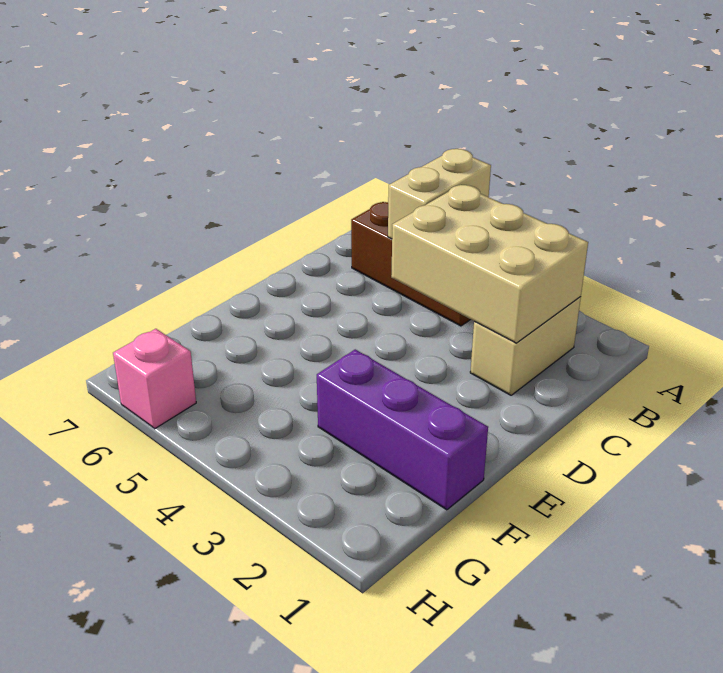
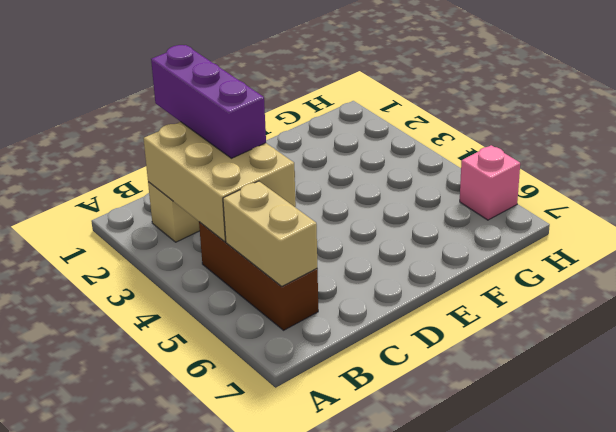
tan 1x2 brick [388,149,491,239] -> tan 1x2 brick turned to [223,181,317,286]
purple 1x3 brick [317,349,488,510] -> purple 1x3 brick moved to [151,45,266,158]

